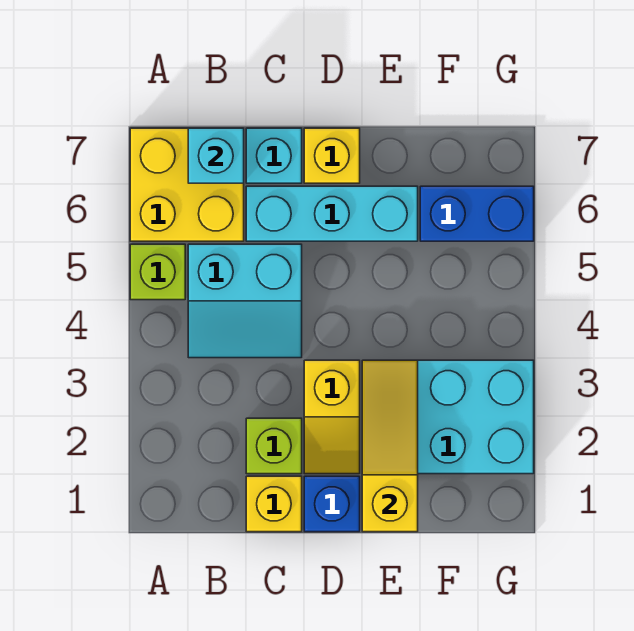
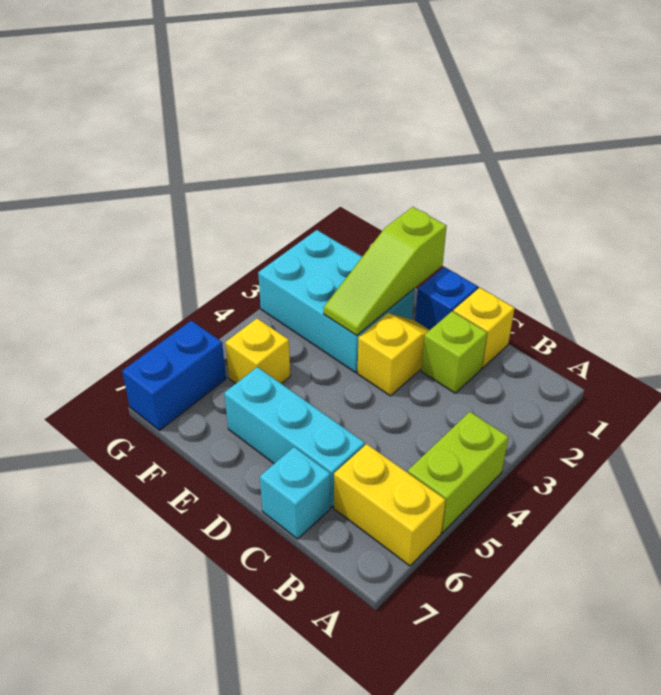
lime 1x1 brick [130,244,185,300] -> lime 1x2 brick [408,412,509,533]
yellow 2x2 brick [130,128,244,241] -> yellow 1x2 brick [334,444,446,566]
cyan 2x2 slope [188,244,302,358] -> none
cyan 1x1 brick [188,128,244,183] -> none
yellow 1x1 brick [304,128,360,183] -> yellow 1x1 brick moved to [225,318,290,384]
yellow 1x3 slope [362,360,418,532] -> lime 1x3 slope [324,207,447,335]
blue 1x2 brick [420,186,534,241] -> blue 1x2 brick turned to [122,321,226,430]

